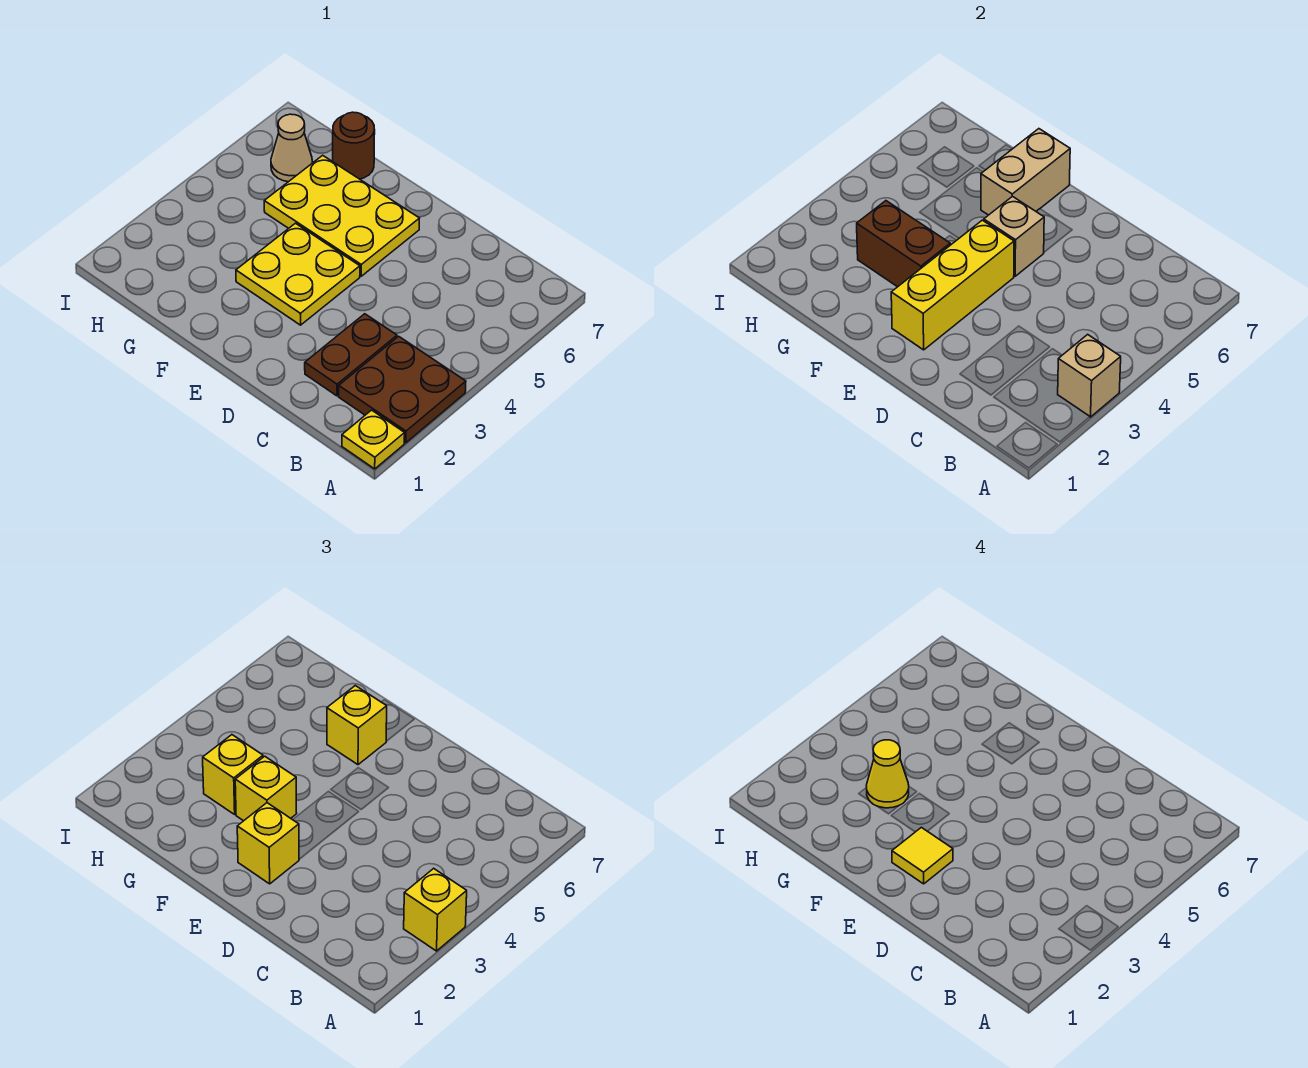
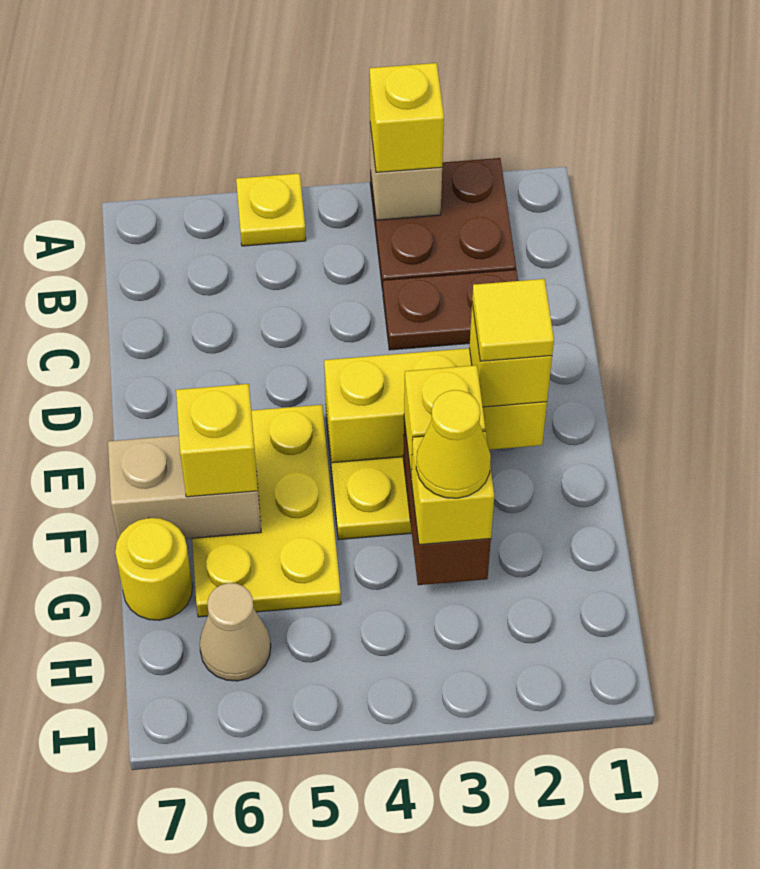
yellow 1x1 plate [342,410,405,469] -> yellow 1x1 plate moved to [236,173,306,246]
tan 1x1 brick [984,196,1044,276] -> none
brown 1x1 round brick [333,112,375,179] -> yellow 1x1 round brick [115,518,193,620]

